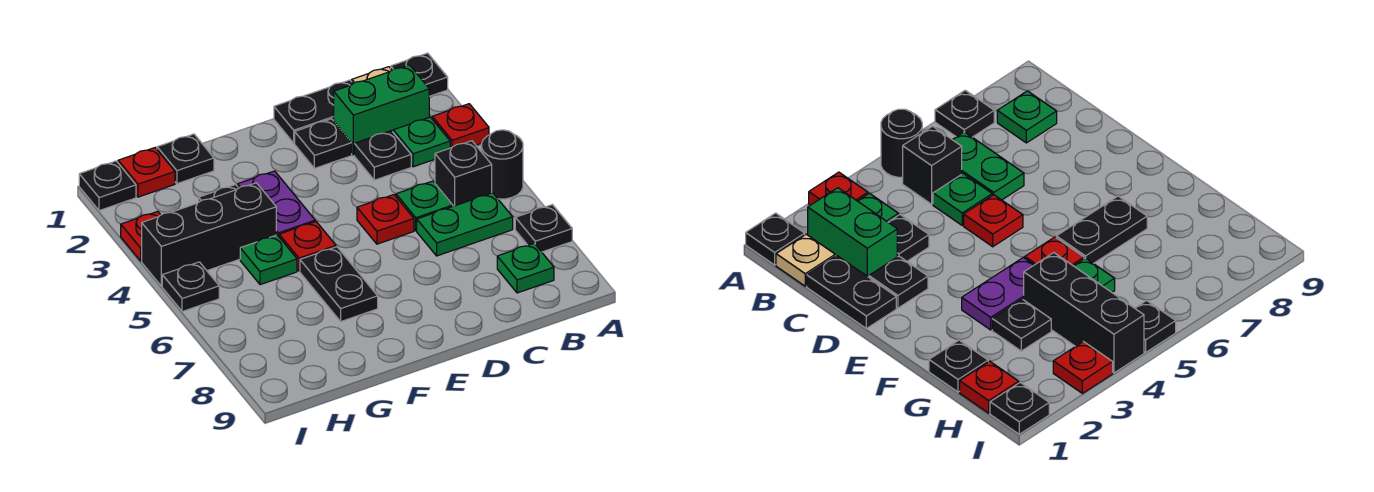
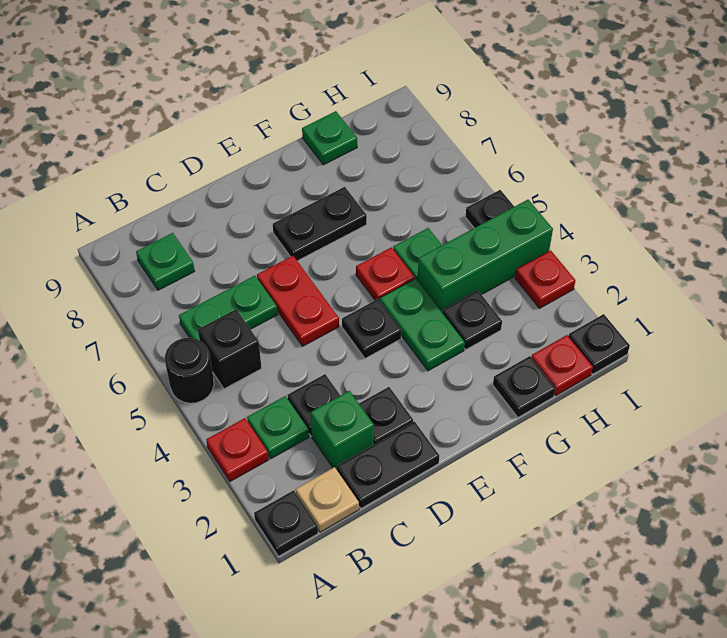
black 1x1 plate [515,205,572,252] -> black 1x1 plate moved to [342,299,402,358]
green 1x2 brick [334,65,429,155] -> green 1x1 brick [311,391,374,469]
green 1x1 plate [396,181,453,231] -> green 1x1 plate moved to [302,111,357,165]
red 1x1 plate [357,195,414,244] -> red 1x2 plate [257,256,339,346]
purple 1x2 plate [238,171,315,236] -> green 1x2 plate [380,279,465,371]
black 1x2 plate [300,247,378,321] -> black 1x2 plate turned to [273,187,367,261]
black 1x3 brick [142,183,276,286] -> green 1x3 brick [417,200,553,312]

